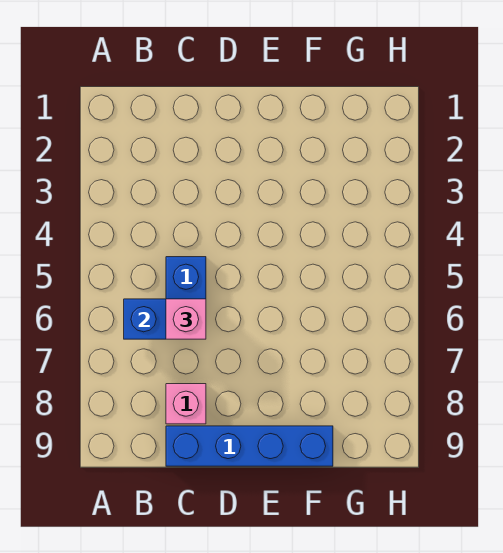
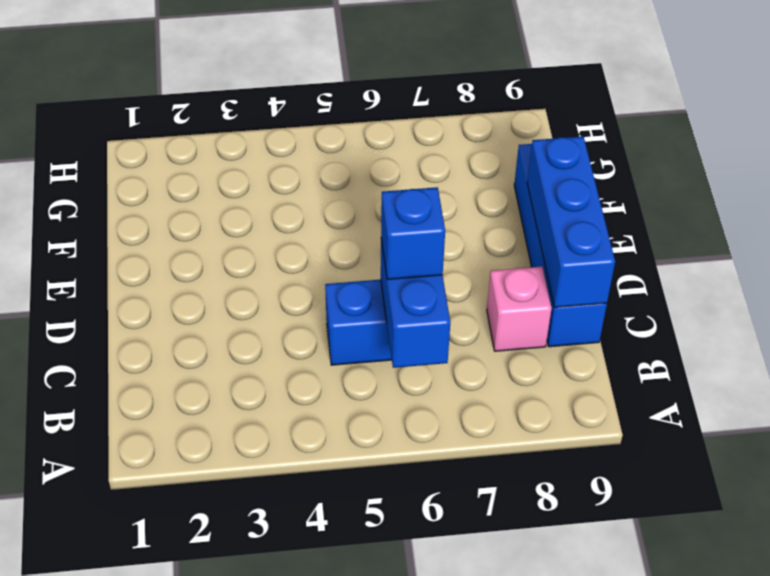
pink 1x1 brick [166,299,206,339] -> blue 1x1 brick [381,187,445,280]
none -> blue 1x3 brick [527,136,615,307]

